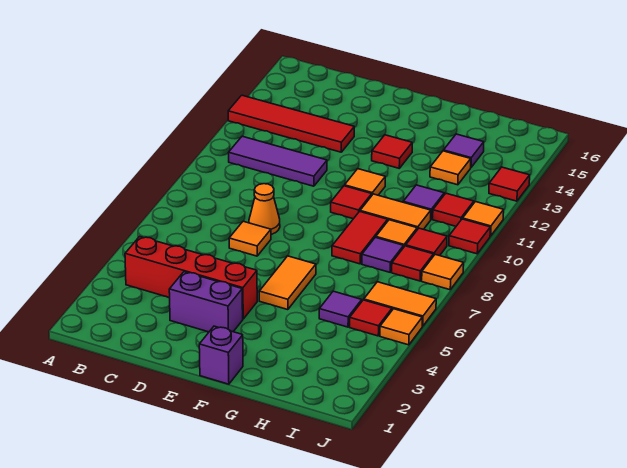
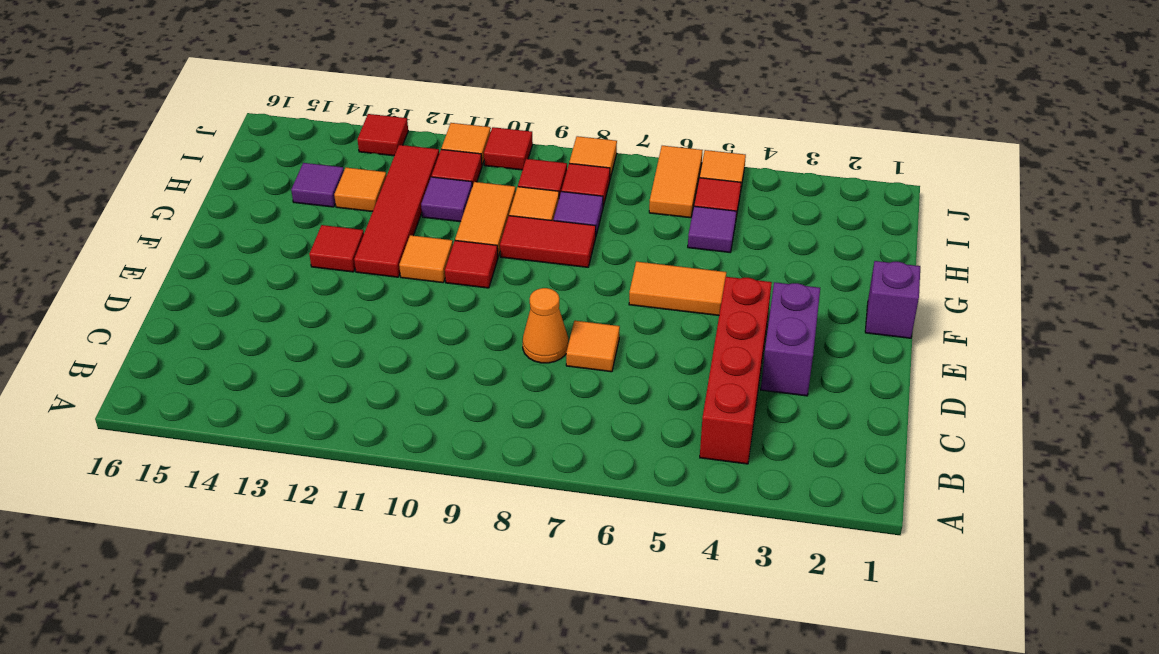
red 1x4 tile [228,95,354,152] -> red 1x4 tile moved to [354,145,439,277]
purple 1x3 tile [228,136,327,186] -> none

